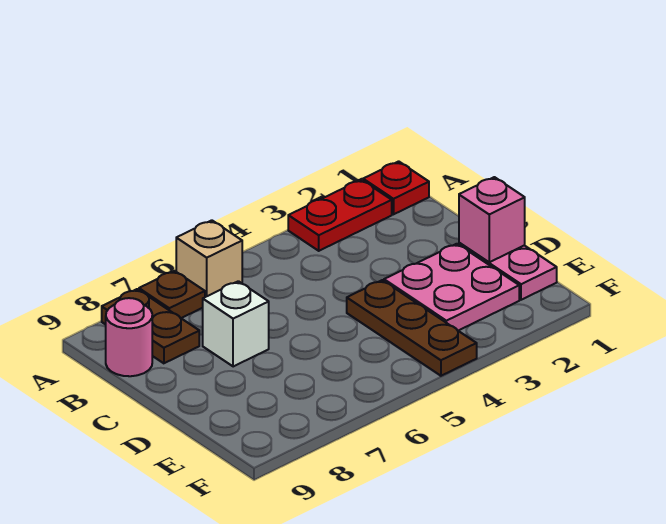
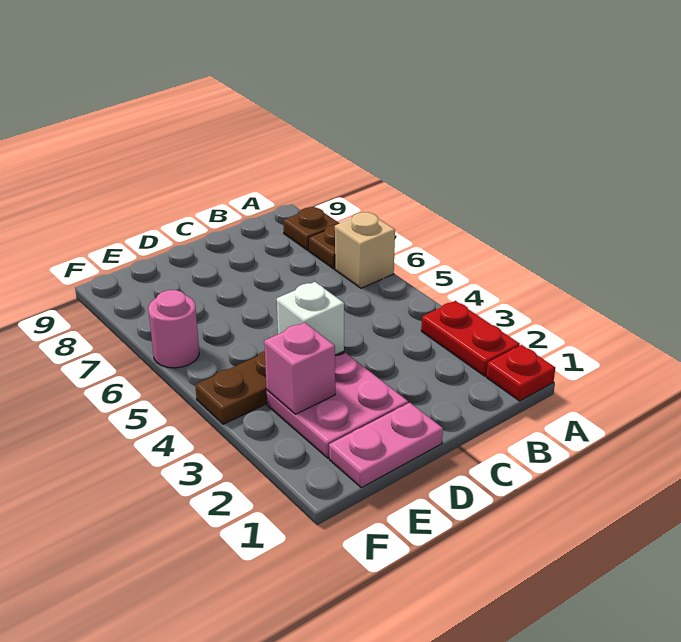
brown 1x2 plate [102,289,199,363] -> brown 1x1 plate [283,207,339,250]
pink 1x1 round brick [106,298,152,376] -> pink 1x1 round brick moved to [148,290,199,368]
white 1x1 brick [203,281,269,367] -> white 1x1 brick moved to [277,282,344,355]
pink 1x1 brick [459,177,525,262] -> pink 1x1 brick moved to [264,323,335,414]

